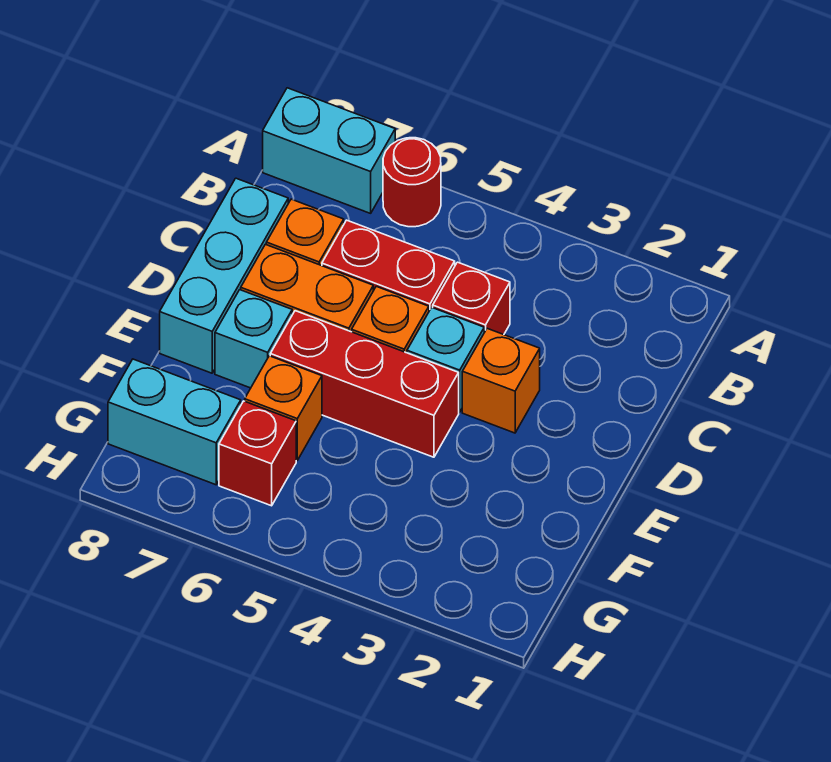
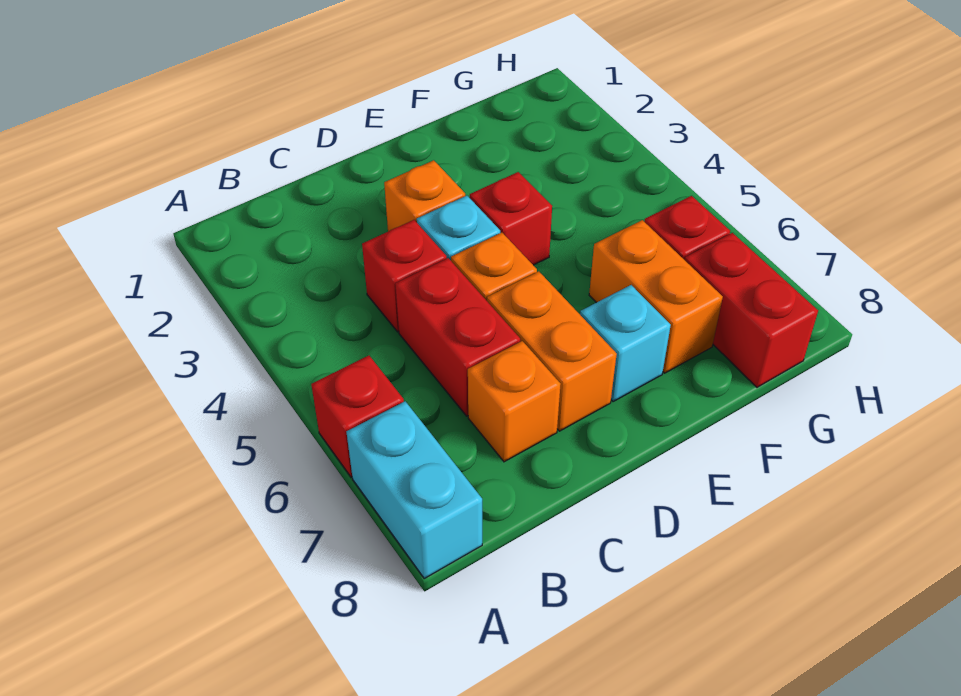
red 1x1 round brick [383,138,441,227] -> red 1x1 brick [311,356,404,477]
cyan 1x3 brick [160,178,288,373] -> none
red 1x3 brick [270,311,459,457] -> red 1x1 brick [470,172,552,265]
orange 1x1 brick [245,356,322,460] -> orange 1x2 brick [589,220,723,373]
cyan 1x2 brick [108,359,241,485] -> red 1x2 brick [685,233,818,387]

